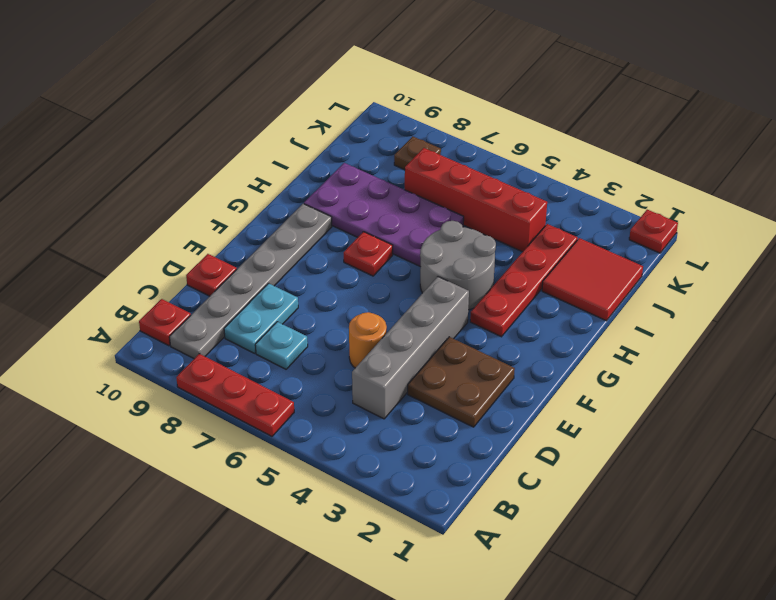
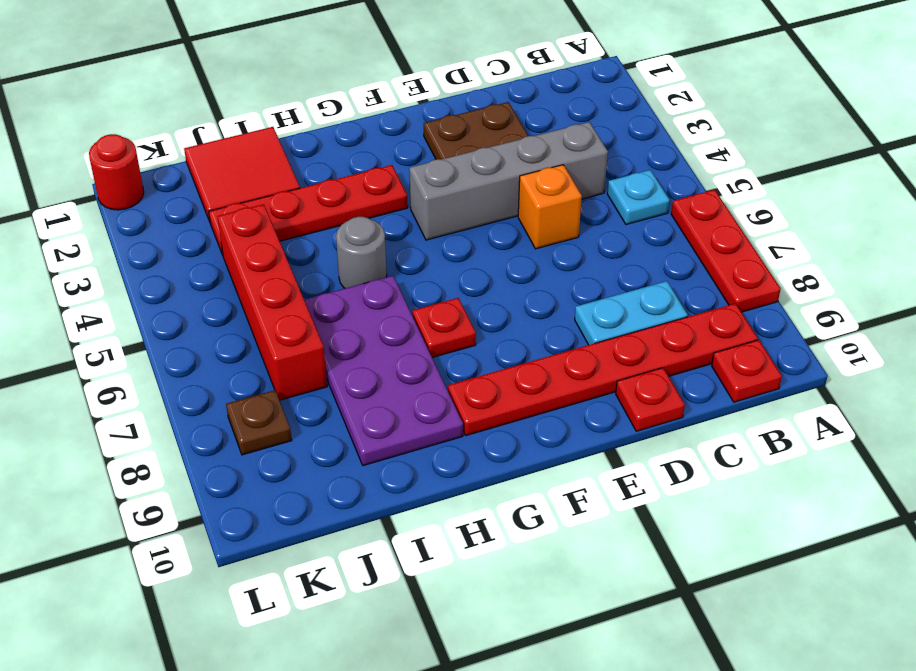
grey 1x6 plate [170,204,332,359] -> red 1x6 plate [448,303,758,436]
cyan 1x1 plate [255,322,308,369] -> cyan 1x1 plate moved to [607,170,670,224]
orange 1x1 round brick [349,312,387,368] -> orange 1x1 brick [518,165,582,249]
grey 2x2 round brick [420,221,496,310] -> grey 1x1 round brick [336,217,387,288]
red 1x1 plate [629,210,678,253] -> red 1x1 round brick [89,134,144,210]

